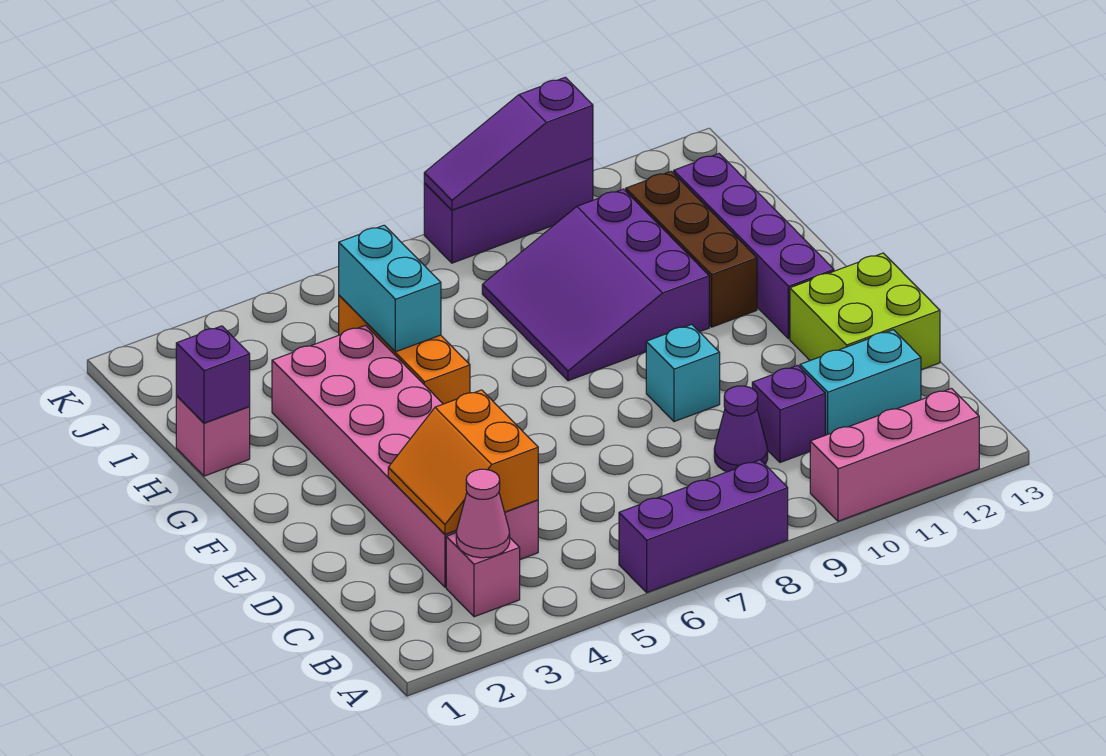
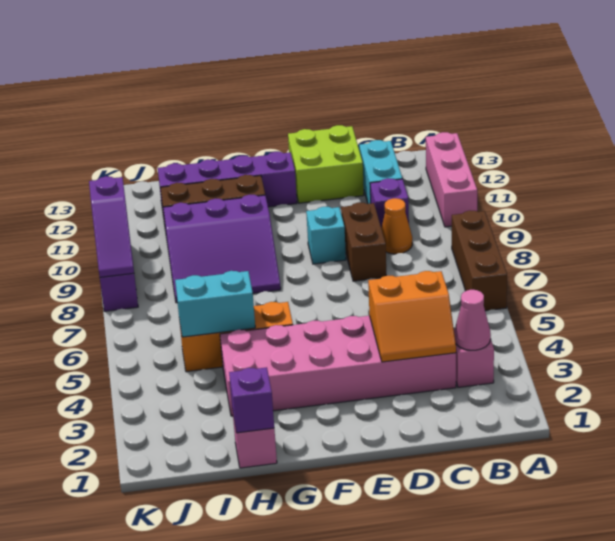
purple 1x3 brick [619,460,788,592] -> brown 1x3 brick [452,211,507,311]
purple 1x1 cone [714,386,768,472] -> orange 1x1 cone [381,198,412,254]
none -> brown 1x2 brick [341,202,386,281]

